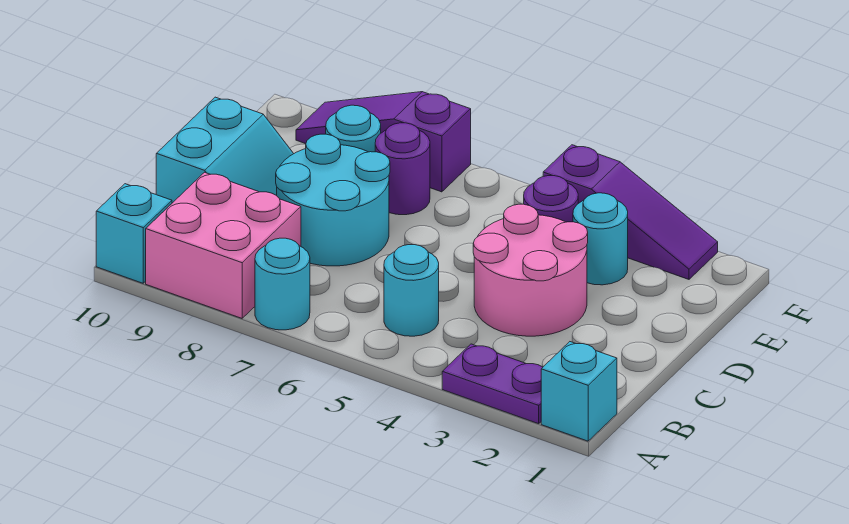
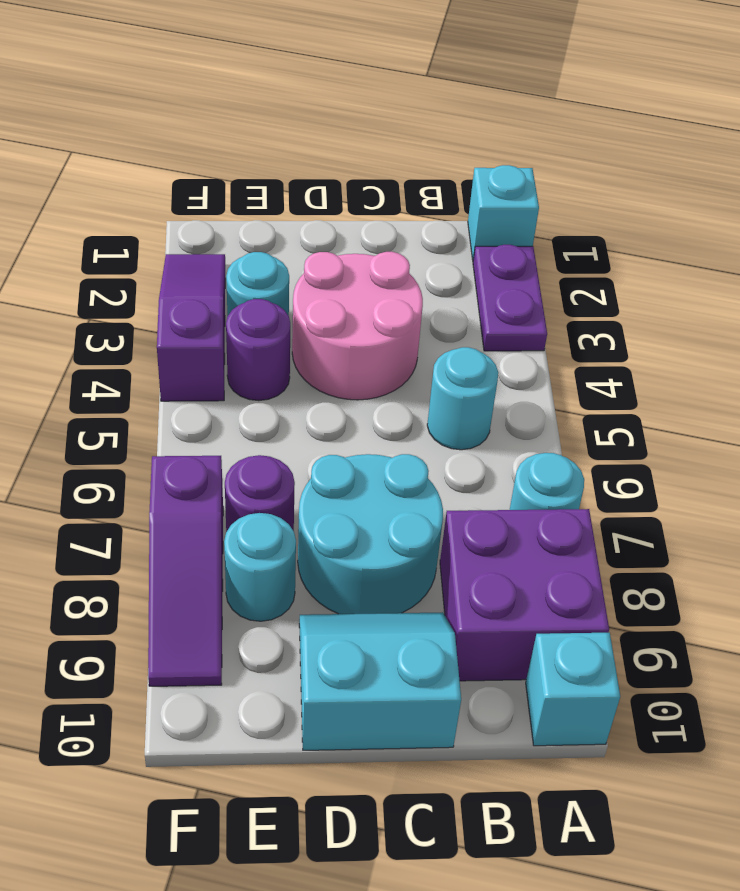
pink 2x2 brick [146,172,301,318] -> purple 2x2 brick [440,509,609,681]

